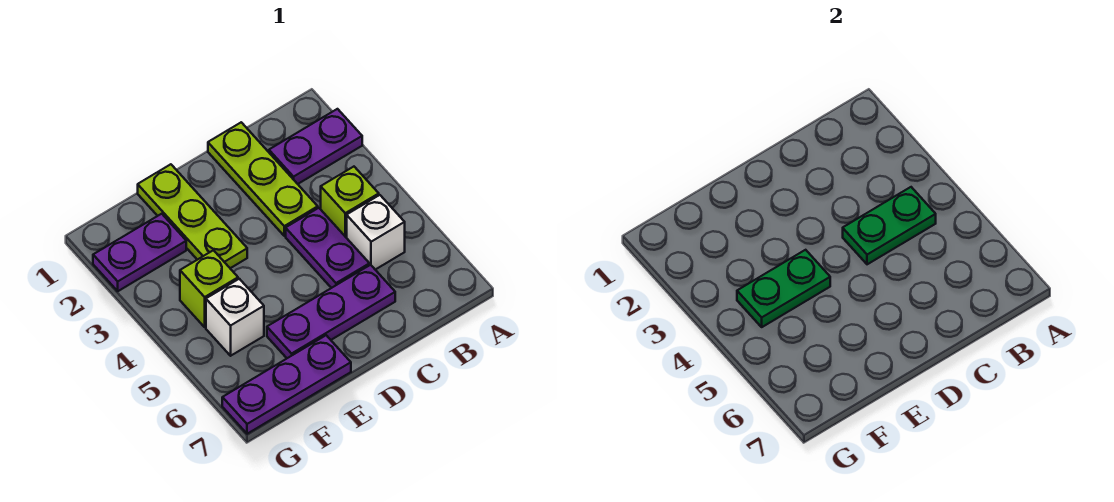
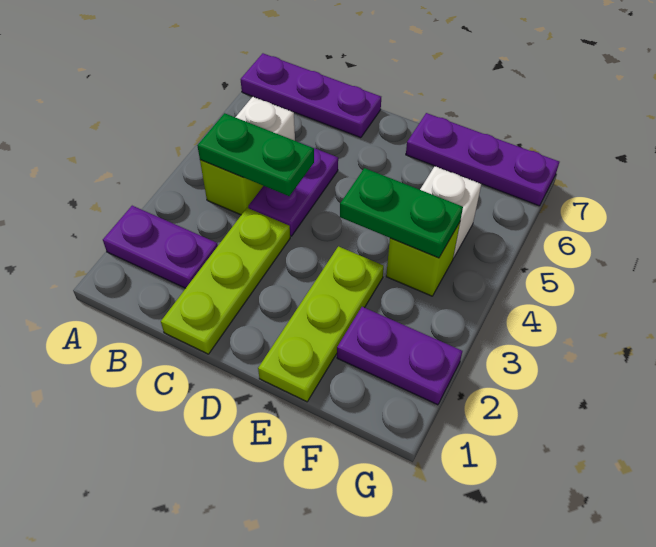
purple 1x3 plate [267,265,395,358] -> purple 1x3 plate moved to [241,53,381,138]

